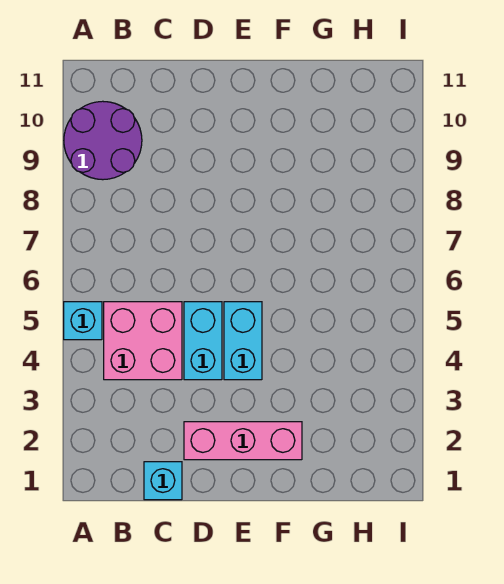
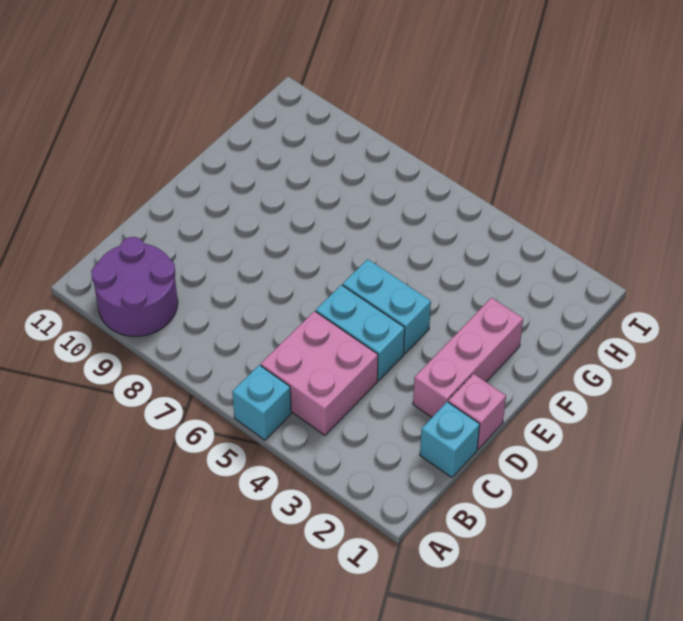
none -> pink 1x1 brick [448,374,506,449]

